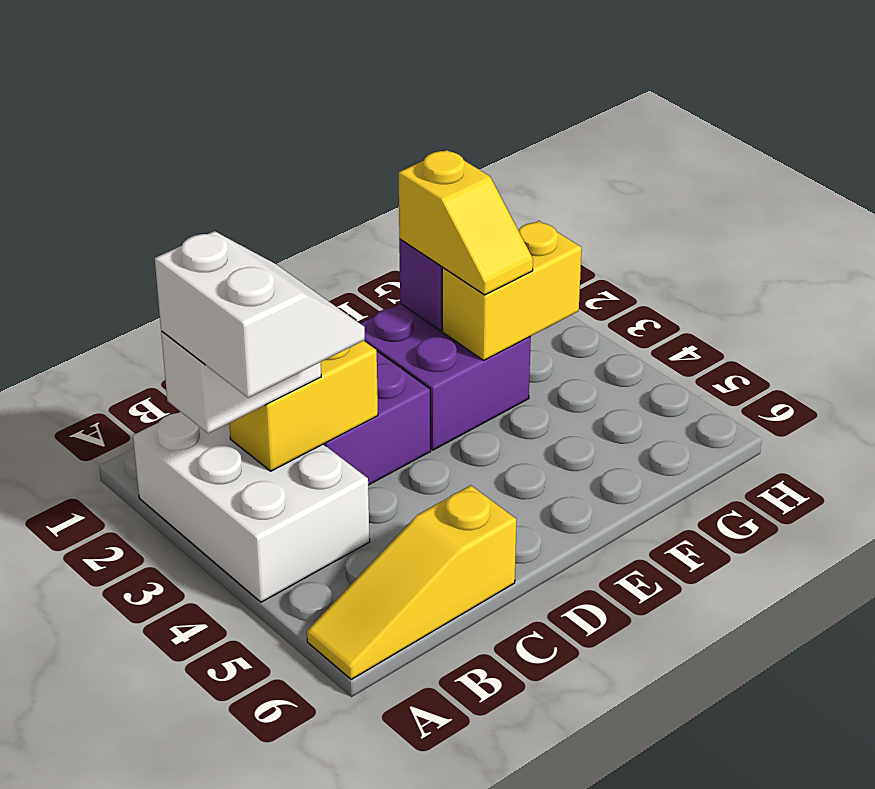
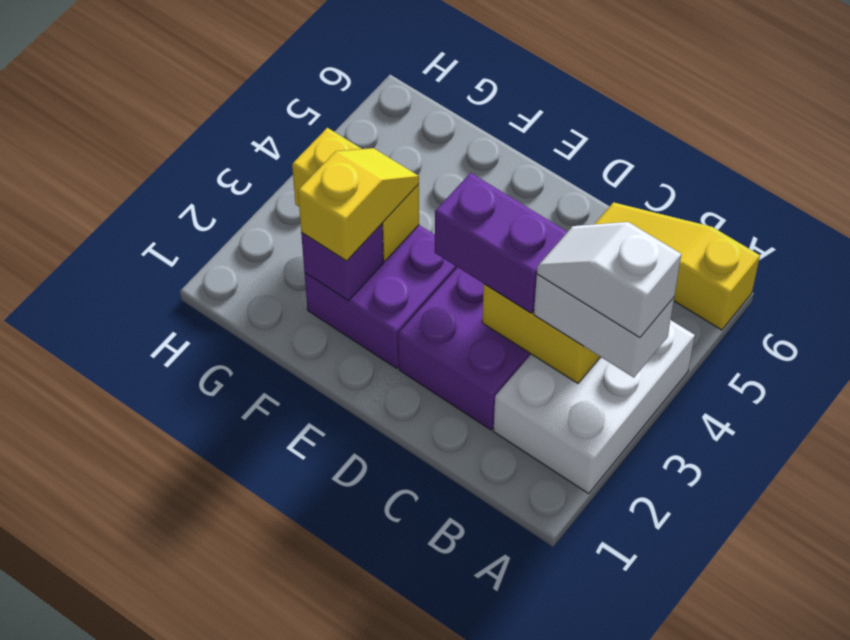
white 2x2 slope [155,231,365,398] -> white 1x2 slope [537,222,681,338]
yellow 1x3 slope [307,485,516,679] -> yellow 1x3 slope turned to [595,202,760,330]
none -> purple 1x2 brick [435,173,567,313]

